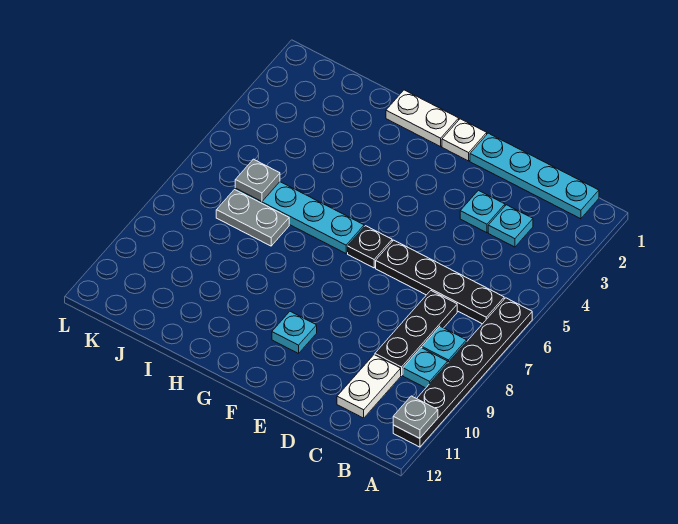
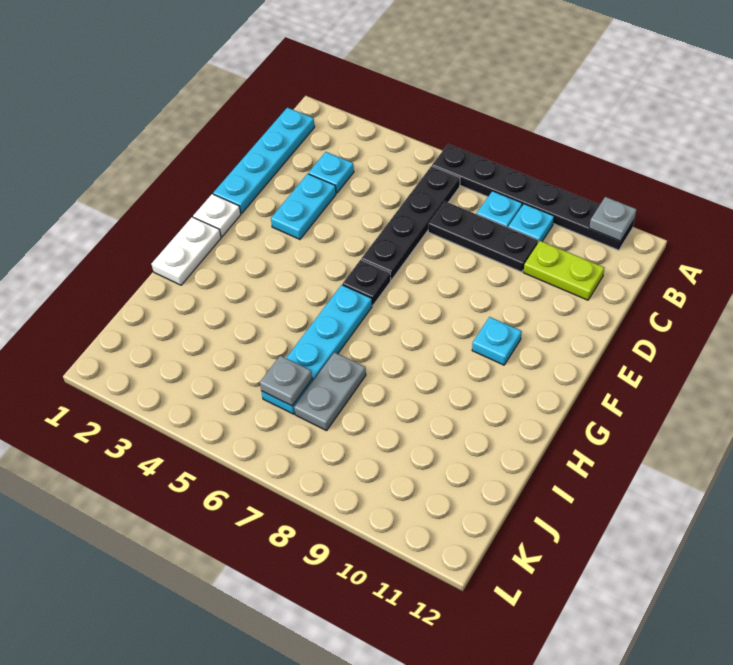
white 1x2 plate [337,355,401,418] -> lime 1x2 plate [524,241,604,300]
cyan 1x1 plate [460,190,505,233] -> cyan 1x2 plate [271,174,336,239]

